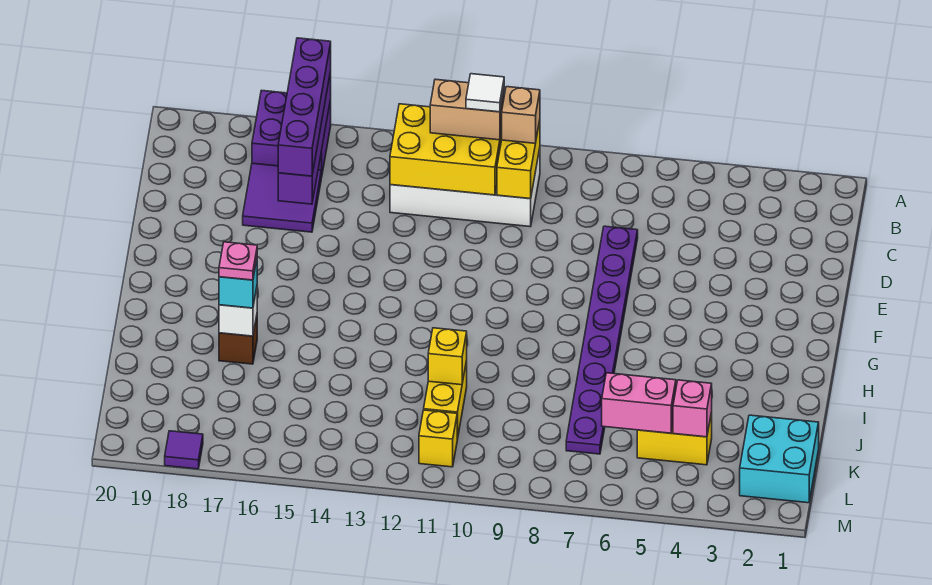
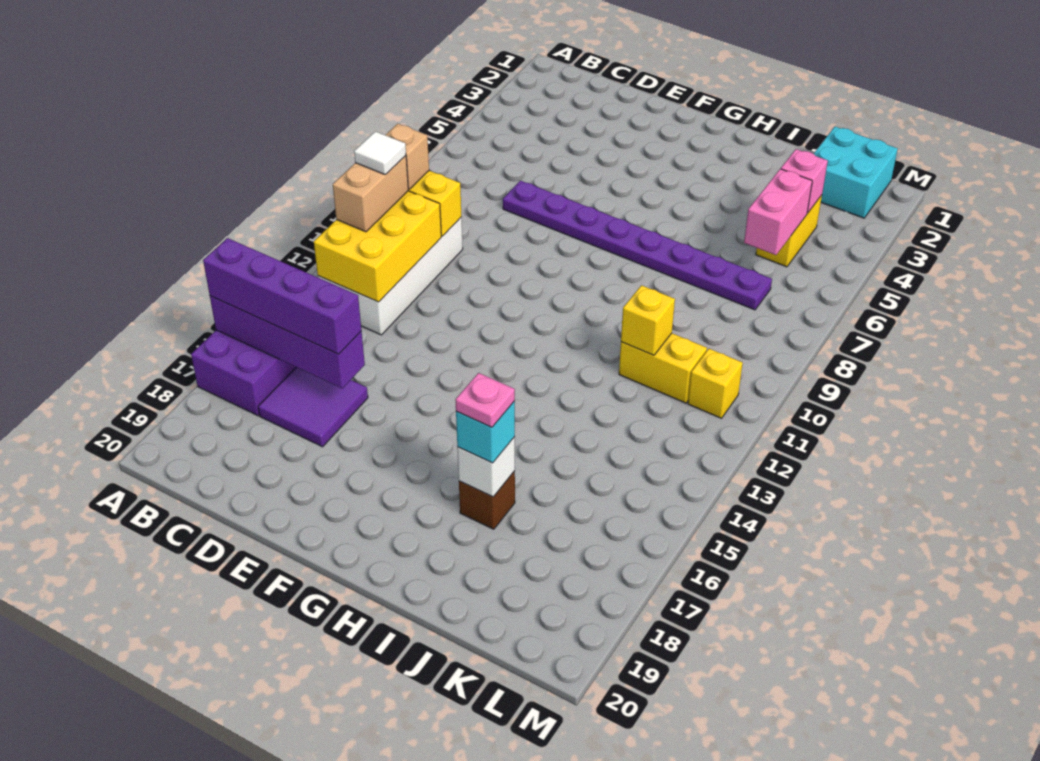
purple 1x1 tile [165,431,203,469] -> none

